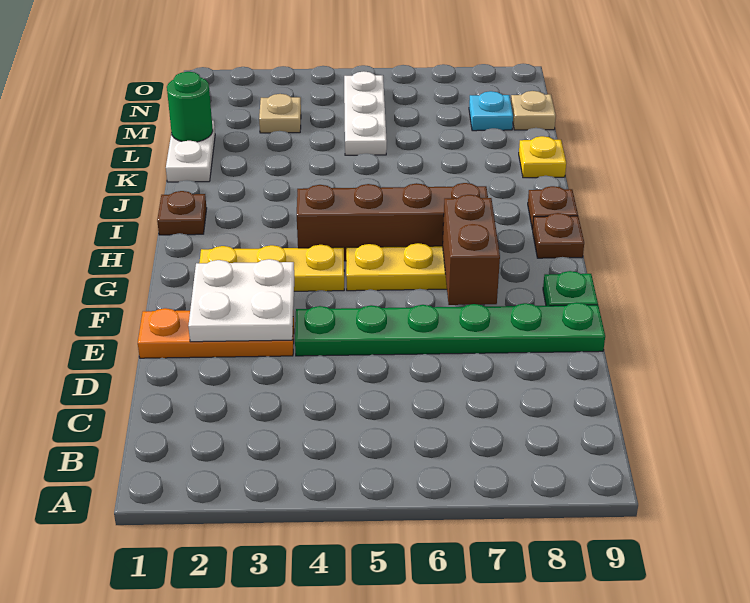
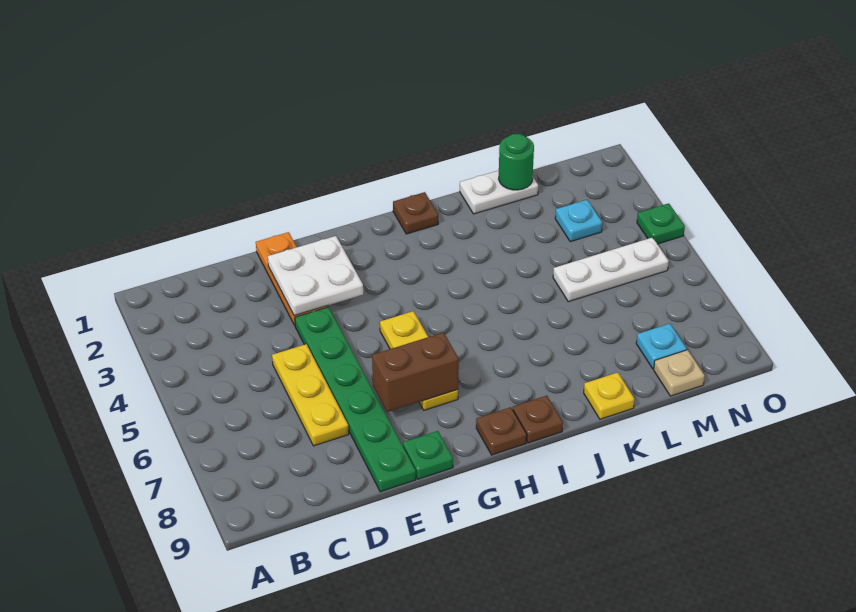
yellow 1x3 plate [199,245,344,291] -> yellow 1x3 plate moved to [272,344,349,446]
brown 1x4 brick [297,183,488,261] -> none
tan 1x1 plate [259,94,301,133] -> cyan 1x1 plate [555,200,602,242]
none -> green 1x1 plate [637,203,685,244]

